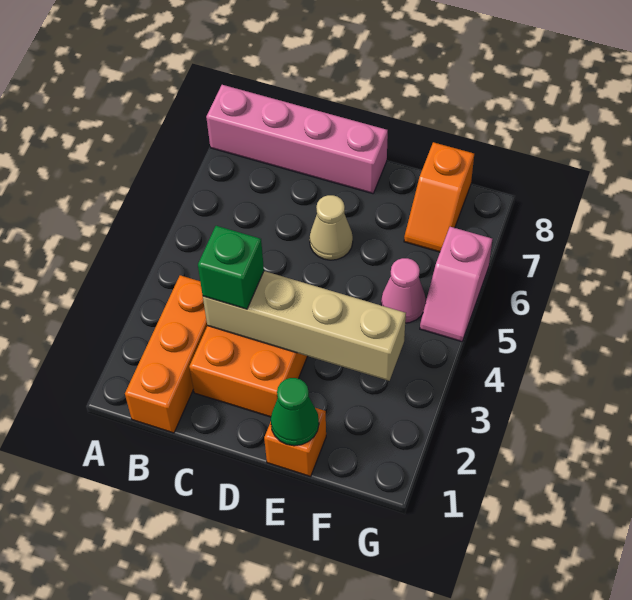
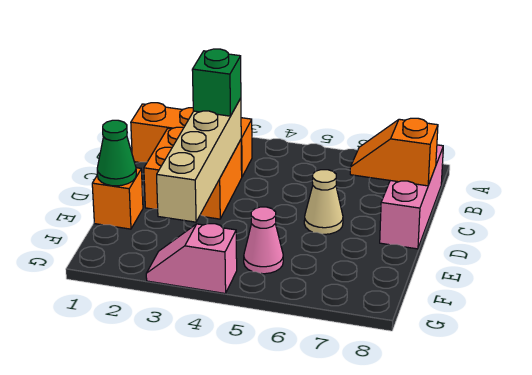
pink 1x4 brick [206,85,388,194] -> pink 1x3 brick [380,145,443,249]
orange 1x2 slope [404,142,474,252] -> orange 1x2 slope moved to [350,118,438,186]
pink 1x2 slope [420,227,492,342] -> pink 1x2 slope moved to [146,224,237,293]

